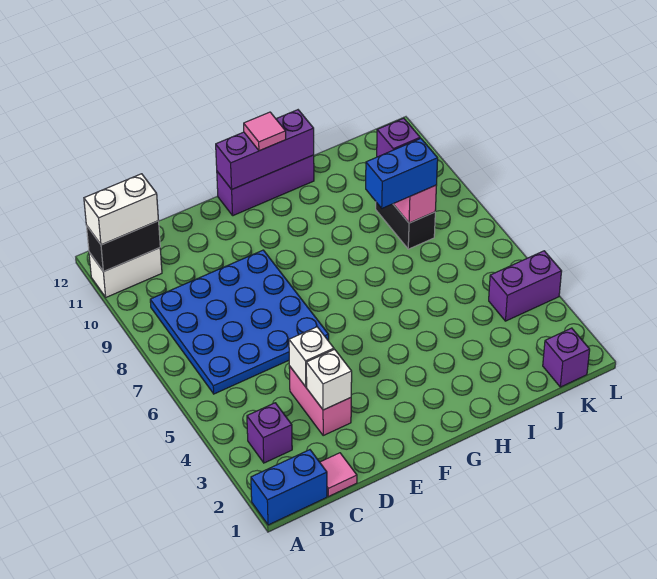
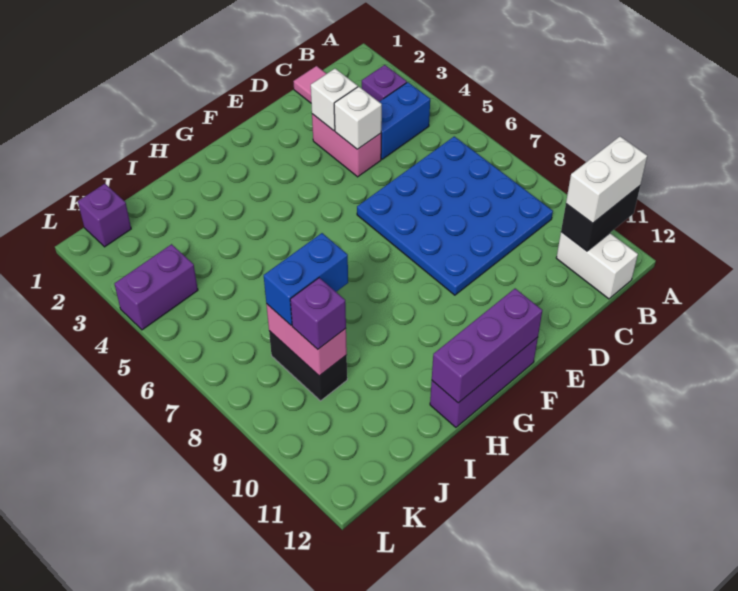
blue 1x2 brick [251,450,327,525] -> blue 1x2 brick moved to [379,82,430,159]
white 1x2 brick [89,248,162,297] -> white 1x2 brick turned to [556,232,638,299]
pink 1x1 tile [244,112,286,151] -> none

